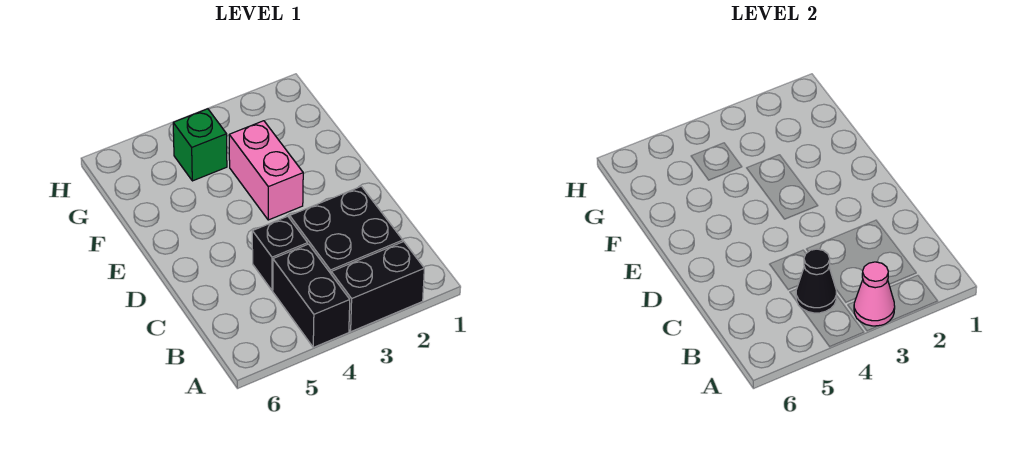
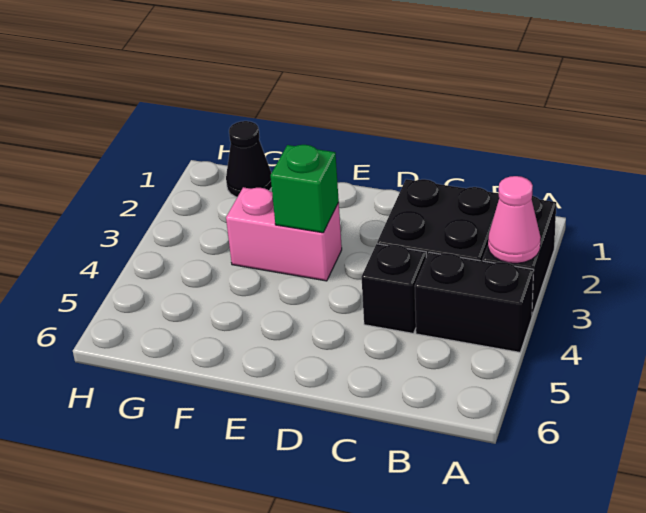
black 1x1 cone [796,249,836,313] -> black 1x1 cone moved to [226,121,272,197]
green 1x1 brick [173,109,227,181] -> green 1x1 brick moved to [271,145,339,233]

